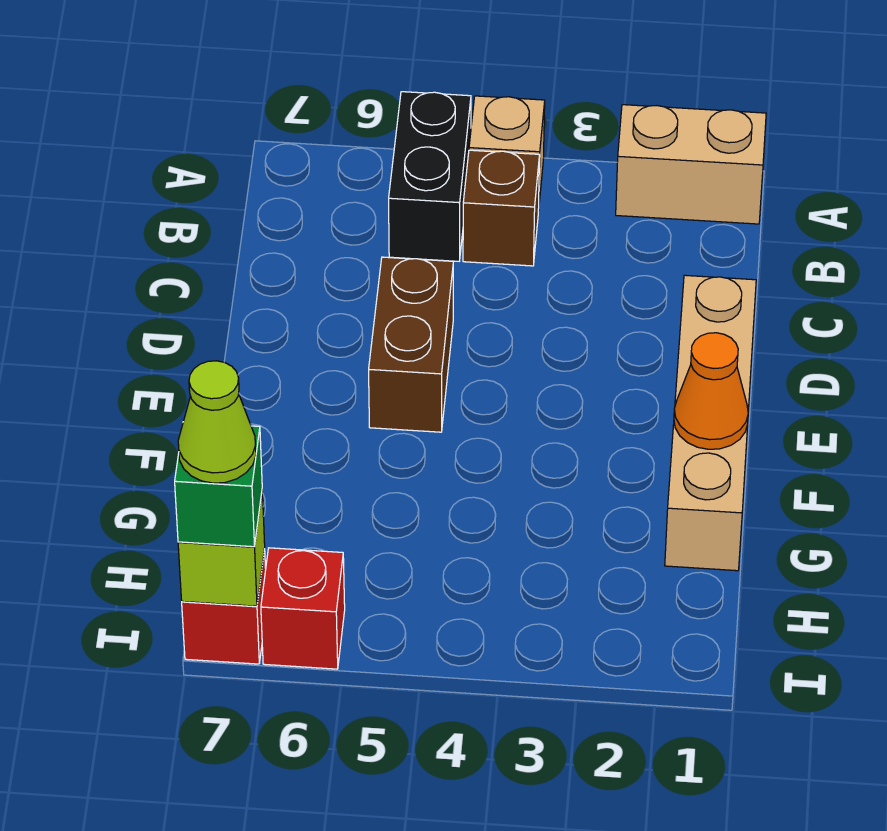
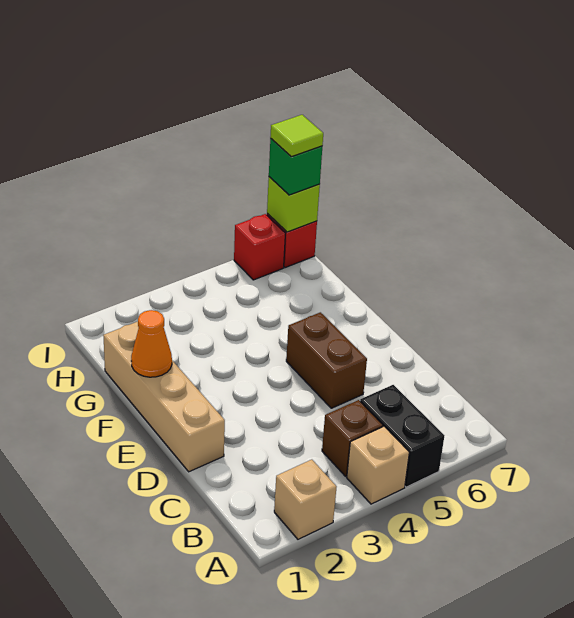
tan 1x2 brick [616,105,766,224] -> tan 1x1 brick [274,460,336,539]
lime 1x1 cone [178,361,256,483] -> lime 1x1 tile [270,115,323,157]

